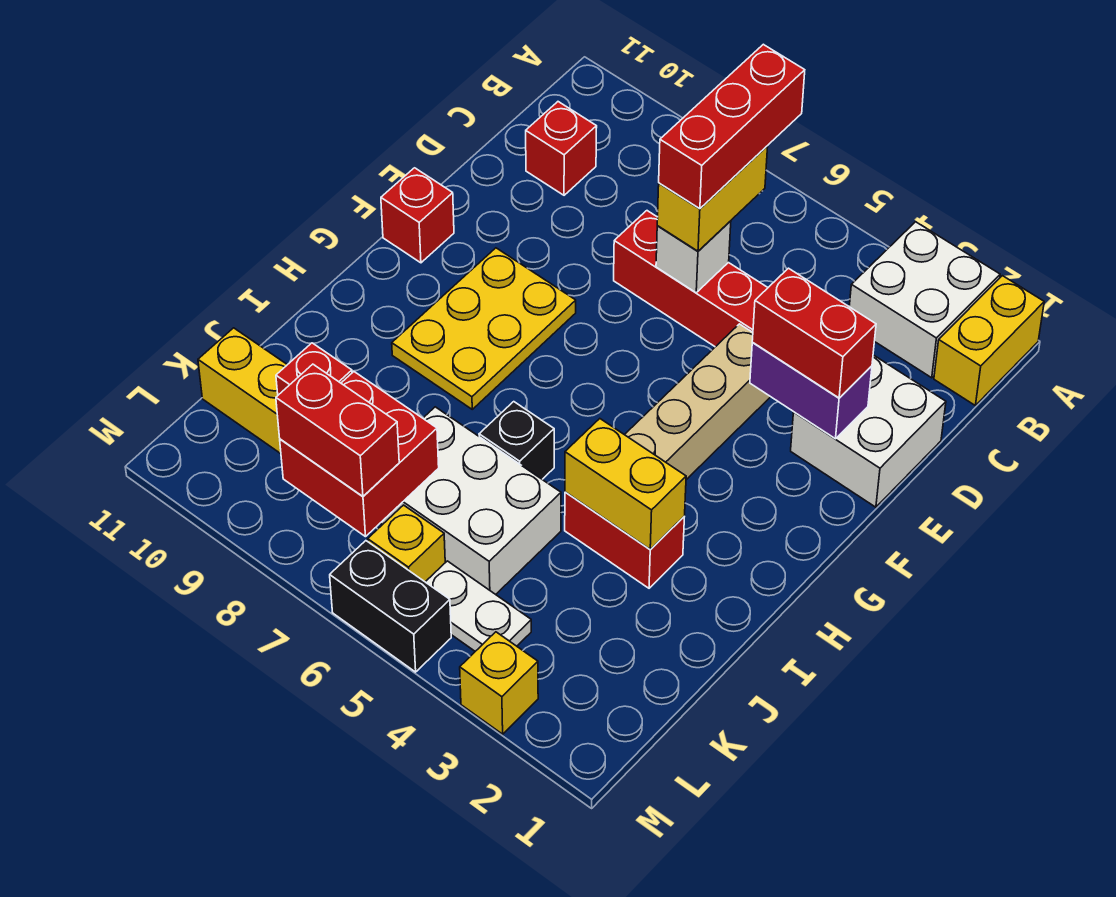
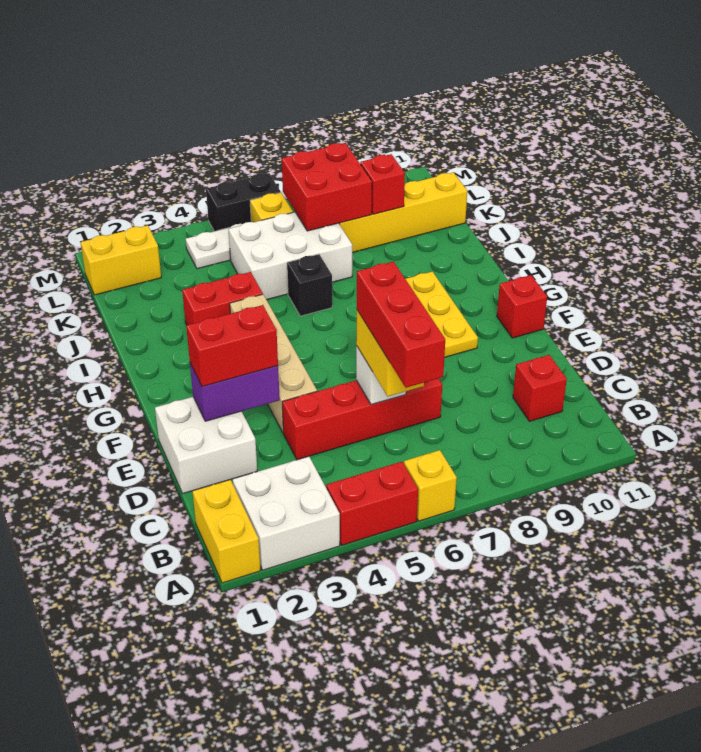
yellow 1x2 brick [565,419,686,550] -> yellow 1x2 brick moved to [80,225,161,295]
red 1x2 brick [276,364,399,496] -> red 1x2 brick moved to [326,462,418,545]
yellow 1x1 brick [460,632,538,734] -> yellow 1x1 brick moved to [404,450,457,521]

